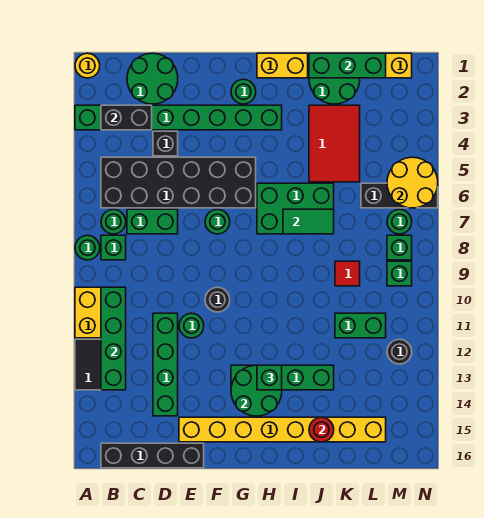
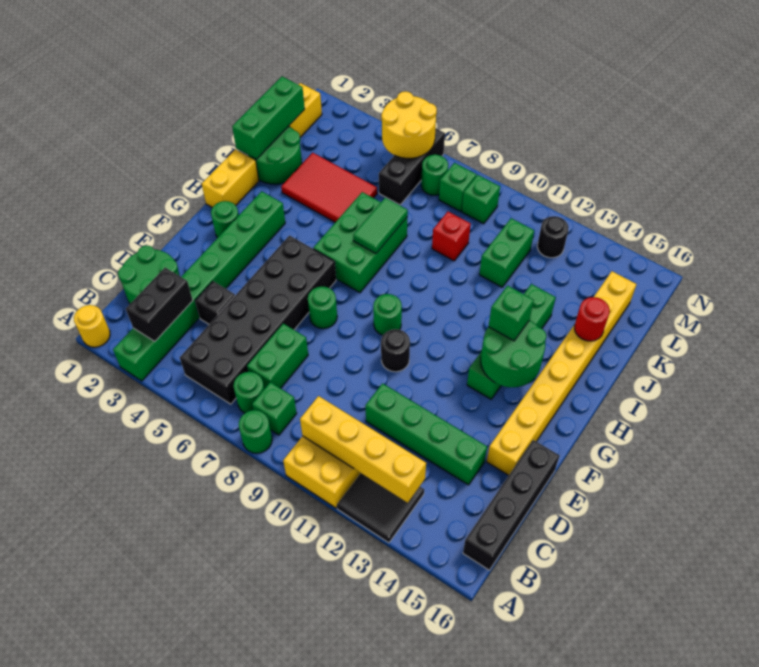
green 1x4 brick [101,287,126,390] -> yellow 1x4 brick [300,396,426,503]
green 1x1 round brick [179,313,204,338] -> green 1x1 round brick moved to [373,294,402,335]
red 1x1 tile [335,261,360,286] -> red 1x1 brick [432,212,471,261]

